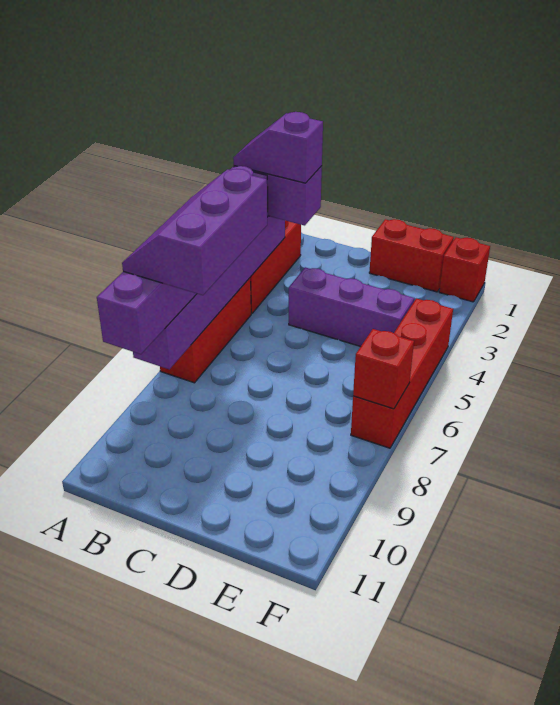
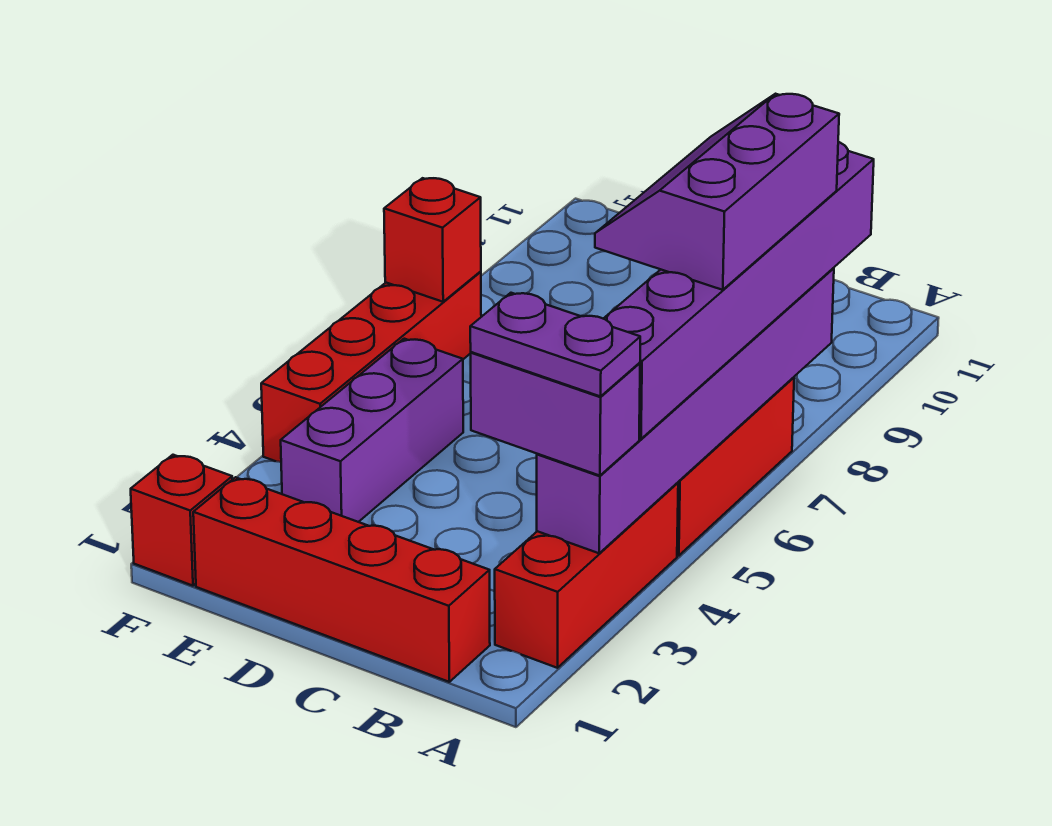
purple 1x2 slope [233,112,323,183] -> purple 1x2 plate [470,293,640,396]
purple 2x3 slope [122,169,267,295] -> purple 2x3 slope turned to [595,94,839,290]
purple 1x3 brick [289,267,414,347] -> purple 1x3 brick turned to [281,339,463,522]
red 1x2 brick [369,219,454,292] -> red 1x4 brick [193,477,490,682]

